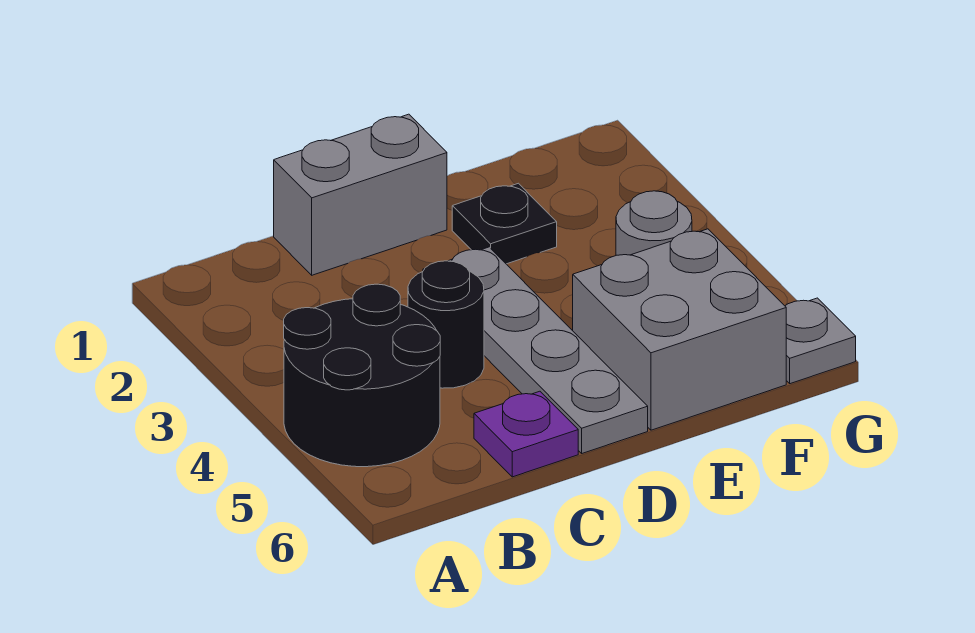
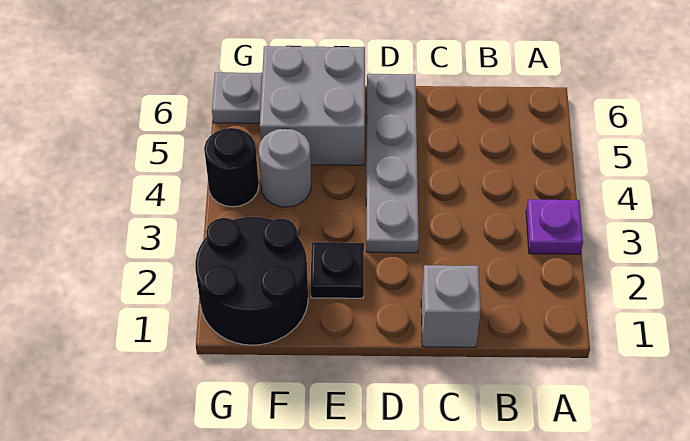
black 2x2 round brick [284,284,440,467] -> black 2x2 round brick moved to [195,217,308,345]
grey 1x2 brick [274,114,447,275] -> grey 1x1 brick [421,265,481,347]
black 1x1 round brick [408,261,484,388] -> black 1x1 round brick moved to [204,128,259,207]
purple 1x1 plate [474,391,578,477] -> purple 1x1 plate moved to [526,200,583,254]

